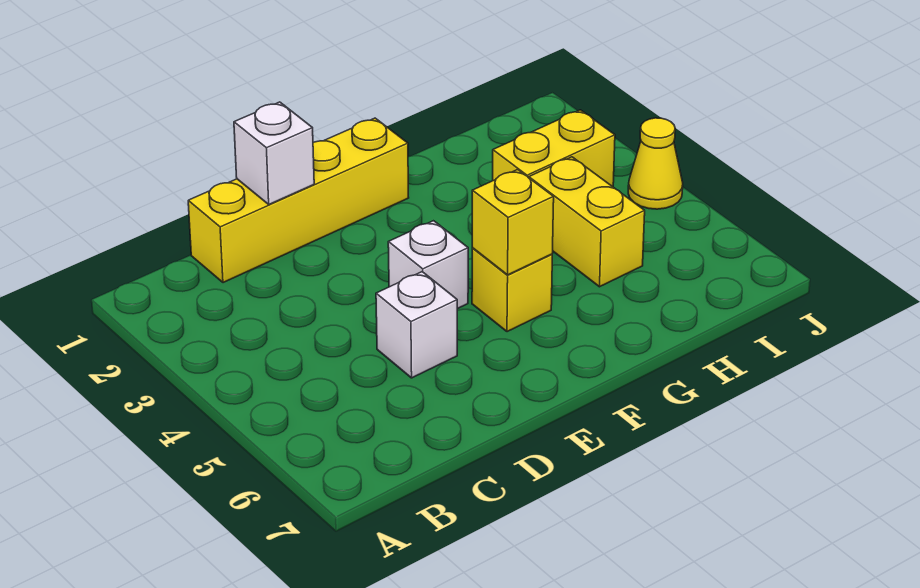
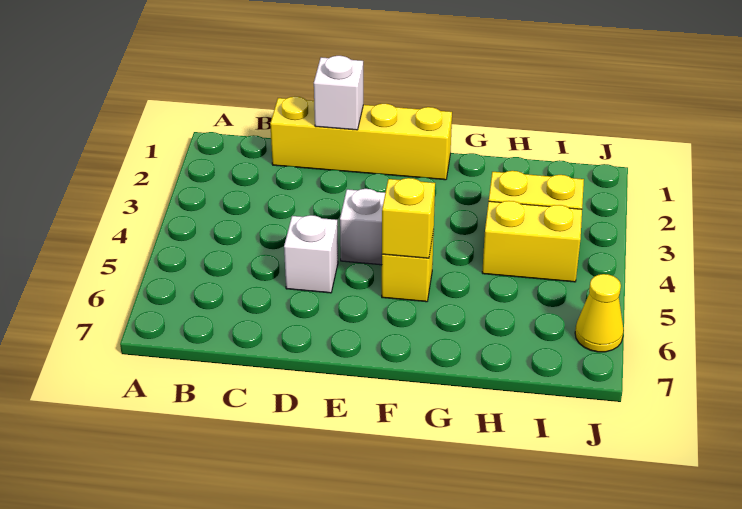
yellow 1x2 brick [529,157,645,287] -> yellow 1x2 brick turned to [482,201,582,282]
yellow 1x1 cone [628,118,683,209] -> yellow 1x1 cone moved to [575,274,624,352]

